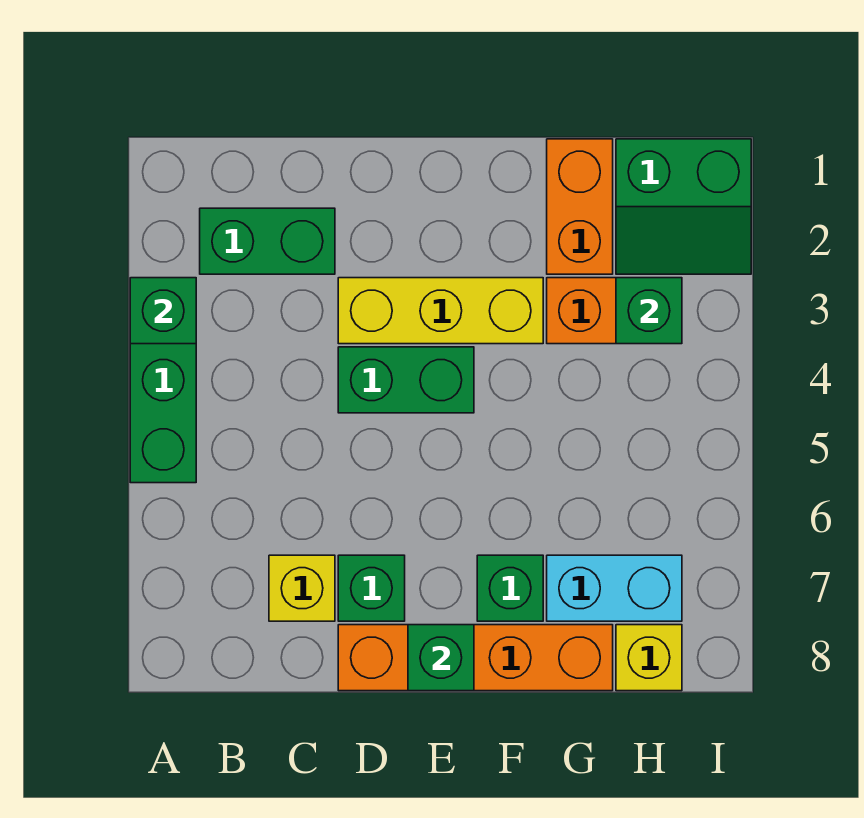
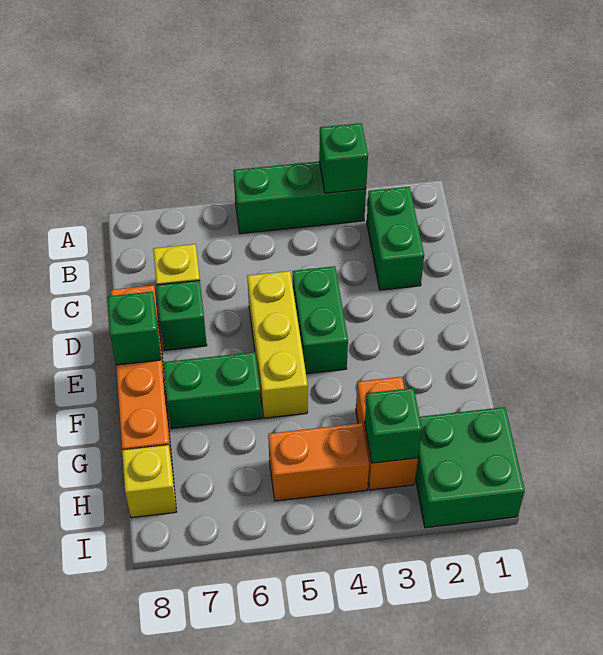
yellow 1x3 brick [338,278,543,344] -> yellow 1x3 brick moved to [247,271,308,418]
green 1x1 brick [477,555,543,621] -> green 1x2 brick [164,352,261,428]
orange 1x2 brick [547,139,613,274] -> orange 1x2 brick moved to [268,423,369,501]
cyan 1x2 brick [547,555,682,621] -> none
green 2x2 slope [616,139,751,274] -> green 2x2 brick [415,407,525,528]

